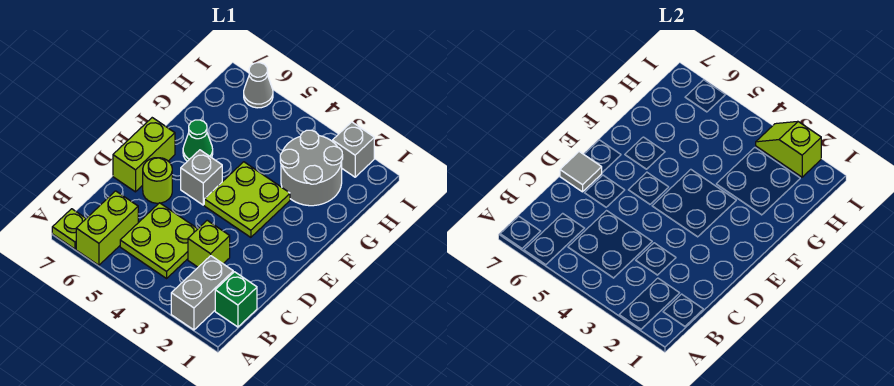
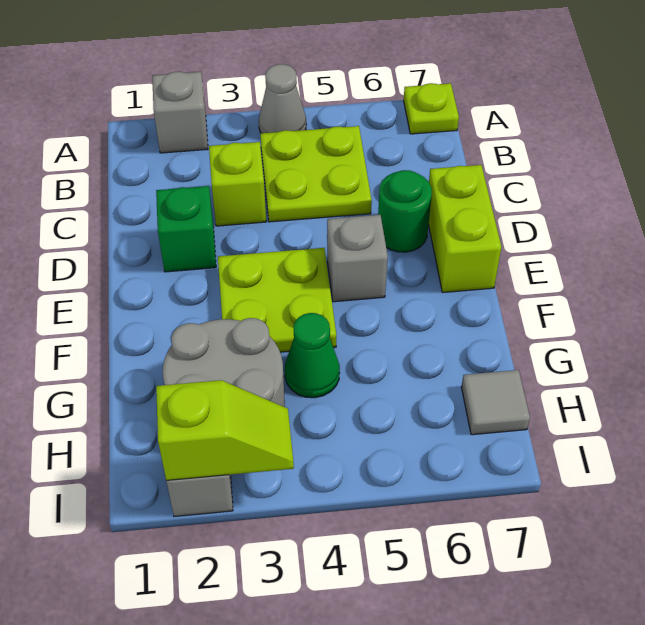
grey 1x2 brick [171,256,233,330] -> grey 1x1 brick [152,72,208,153]
lime 1x2 brick [76,191,138,265] -> none
green 1x1 brick [215,272,257,327] -> green 1x1 brick moved to [156,186,216,272]
lime 1x1 round brick [143,158,172,203] -> green 1x1 round brick [378,170,432,252]
grey 1x1 tile [560,152,602,192] -> grey 1x1 tile moved to [461,370,530,435]
green 1x1 cone [183,120,213,161] -> green 1x1 cone moved to [285,313,340,398]
grey 1x1 cone [244,63,273,108] -> grey 1x1 cone moved to [259,64,306,133]

